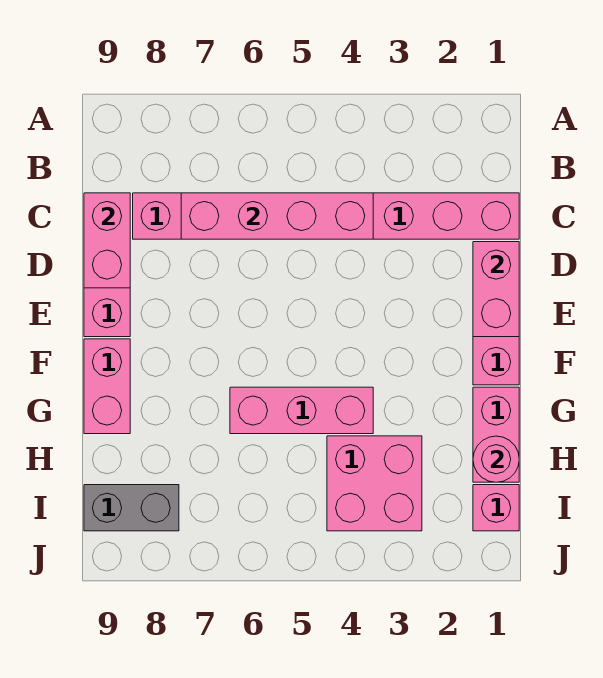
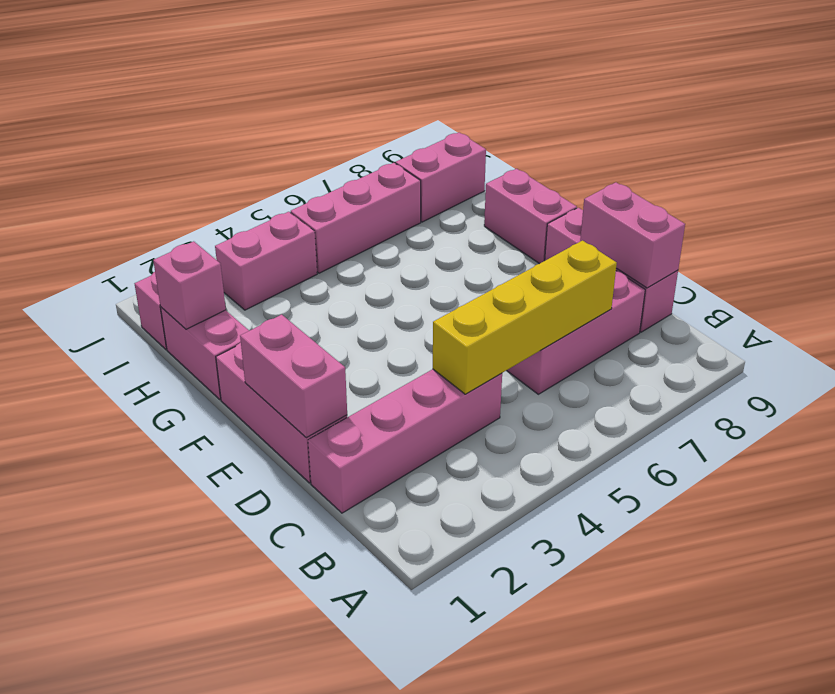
pink 1x4 brick [181,193,373,239] -> yellow 1x4 brick [433,241,617,394]
pink 1x3 brick [230,387,373,434] -> pink 1x3 brick moved to [291,163,421,273]
pink 1x1 round brick [473,436,519,482] -> pink 1x1 brick [153,241,226,329]
pink 2x2 brick [327,436,422,531] -> pink 1x2 brick [215,212,317,310]
grey 1x2 brick [84,485,179,531] -> pink 1x2 brick [396,132,486,222]

